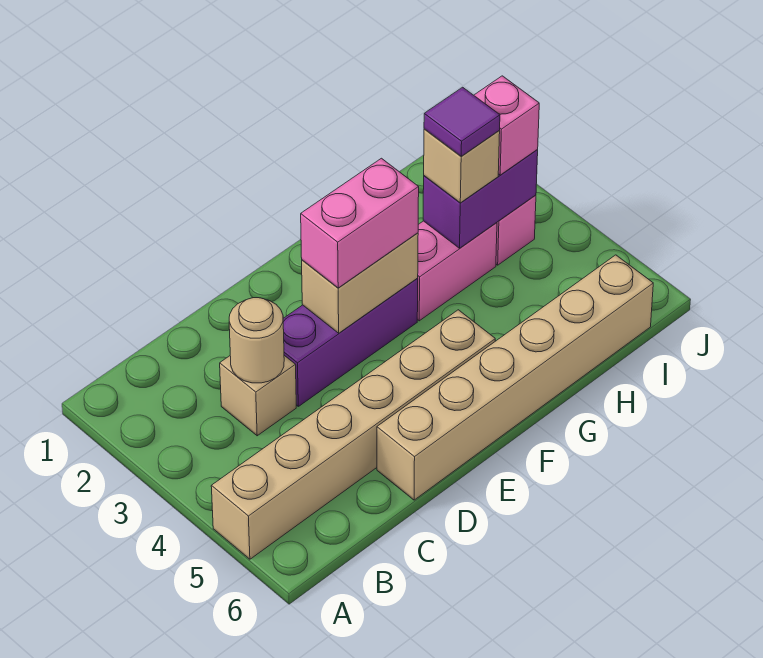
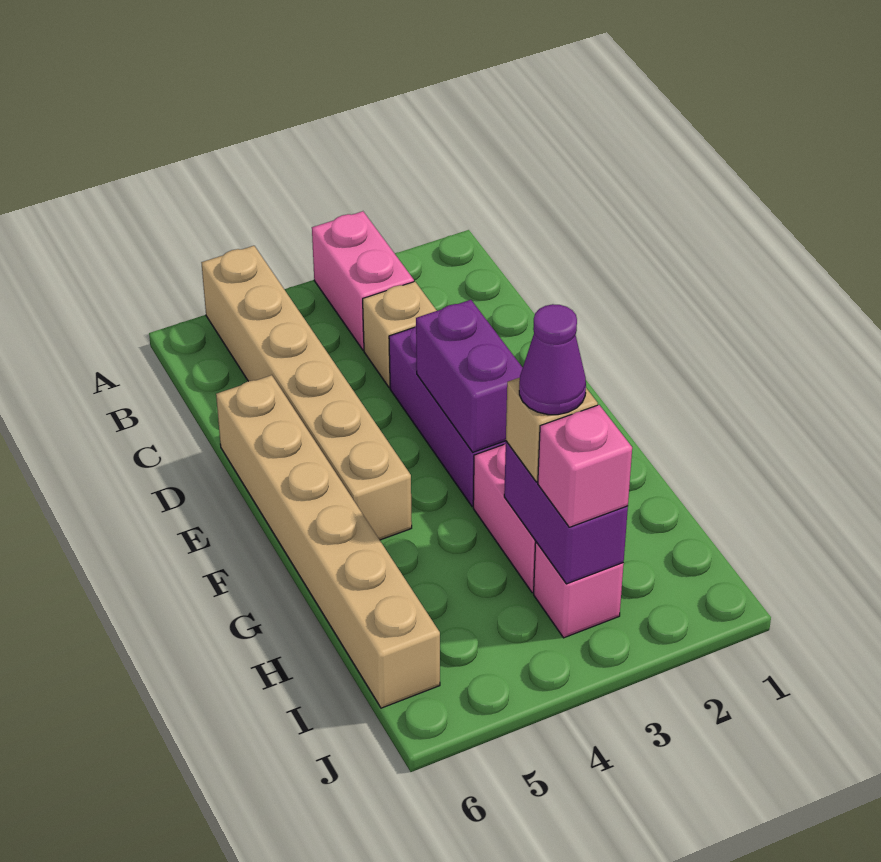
tan 1x1 round brick [229,298,284,383] -> none
tan 1x2 brick [302,233,418,333] -> purple 1x2 brick [416,300,523,452]
pink 1x2 brick [301,158,419,288] -> pink 1x2 brick moved to [312,211,414,350]
purple 1x1 tile [424,87,500,156] -> purple 1x1 cone [519,304,586,415]

